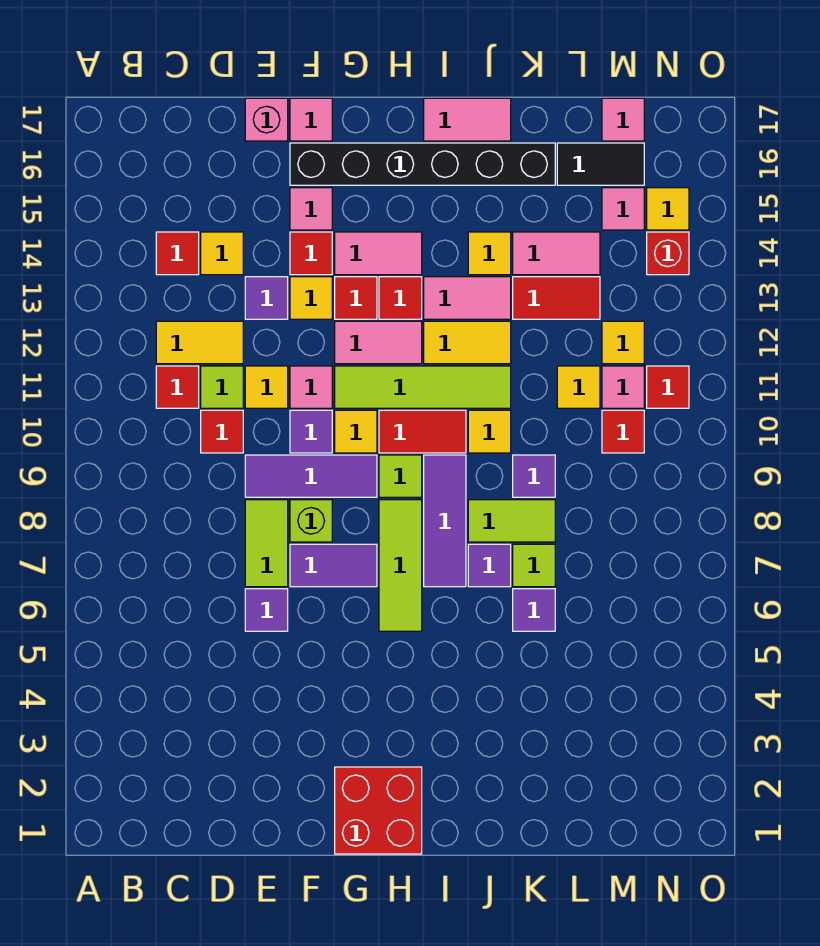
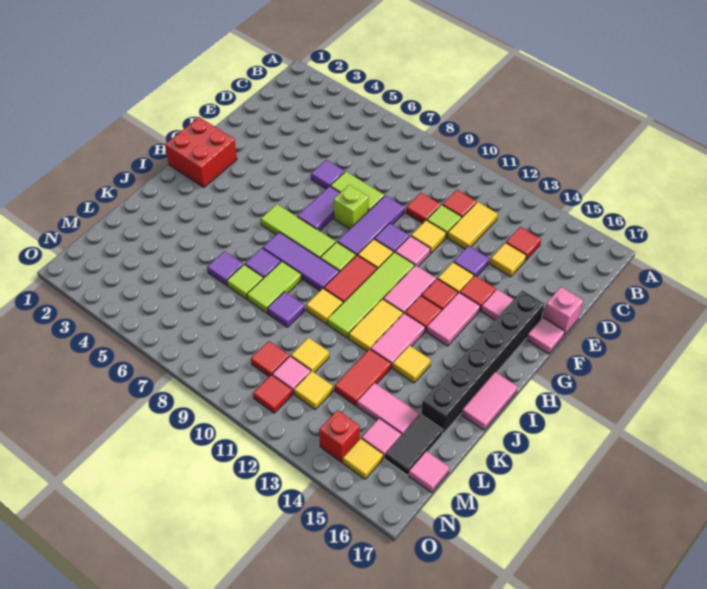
pink 1x2 tile [513,232,600,275] -> pink 1x2 tile turned to [357,383,419,435]

